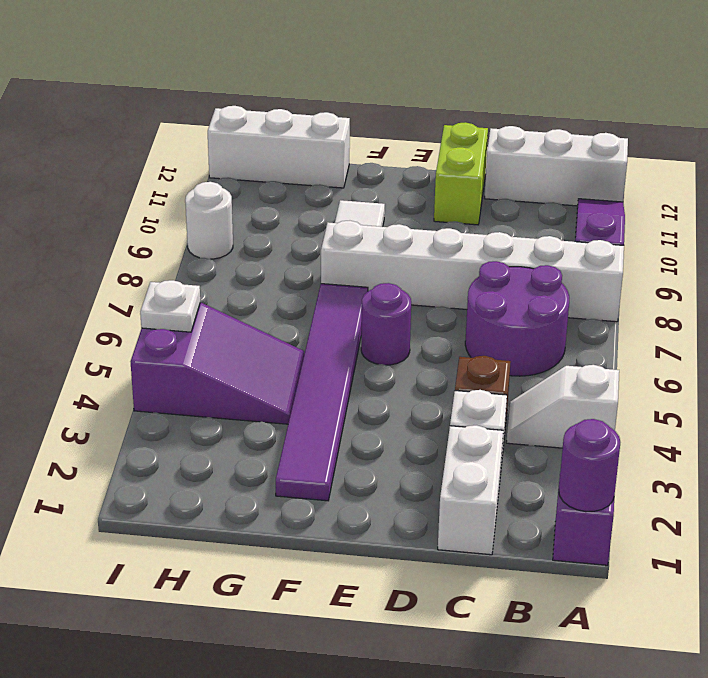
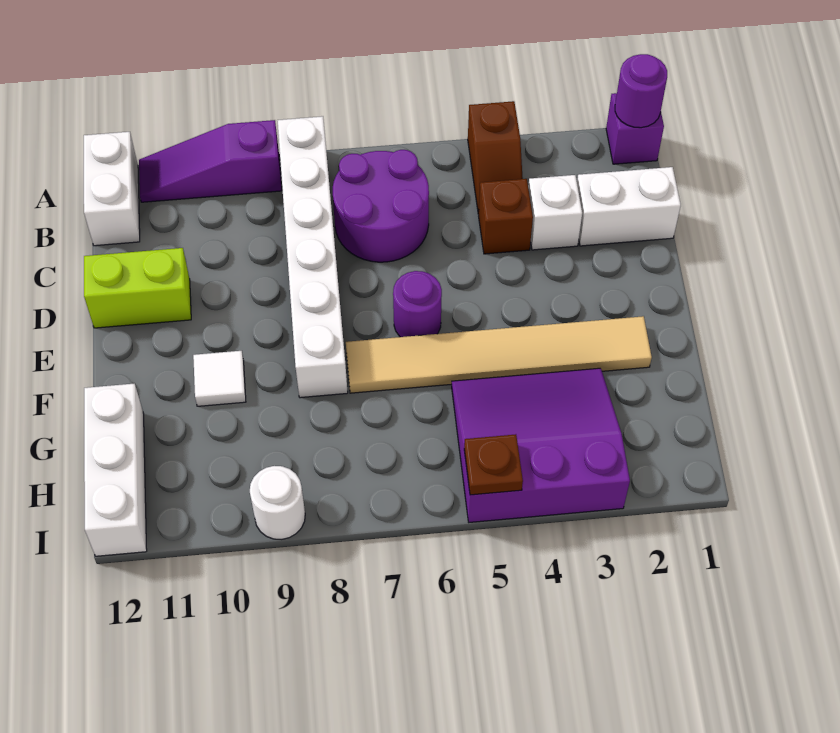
white 1x2 slope [506,365,619,448] -> brown 1x2 slope [468,101,523,214]
white 1x3 brick [485,126,628,206] -> white 1x2 brick [84,132,140,246]
purple 1x6 tile [276,284,368,501] -> tan 1x6 tile [346,316,652,393]
purple 2x3 slope [130,303,304,424] -> purple 3x3 slope [452,368,630,522]
white 1x1 plate [140,280,200,332] -> brown 1x1 plate [464,434,523,495]

